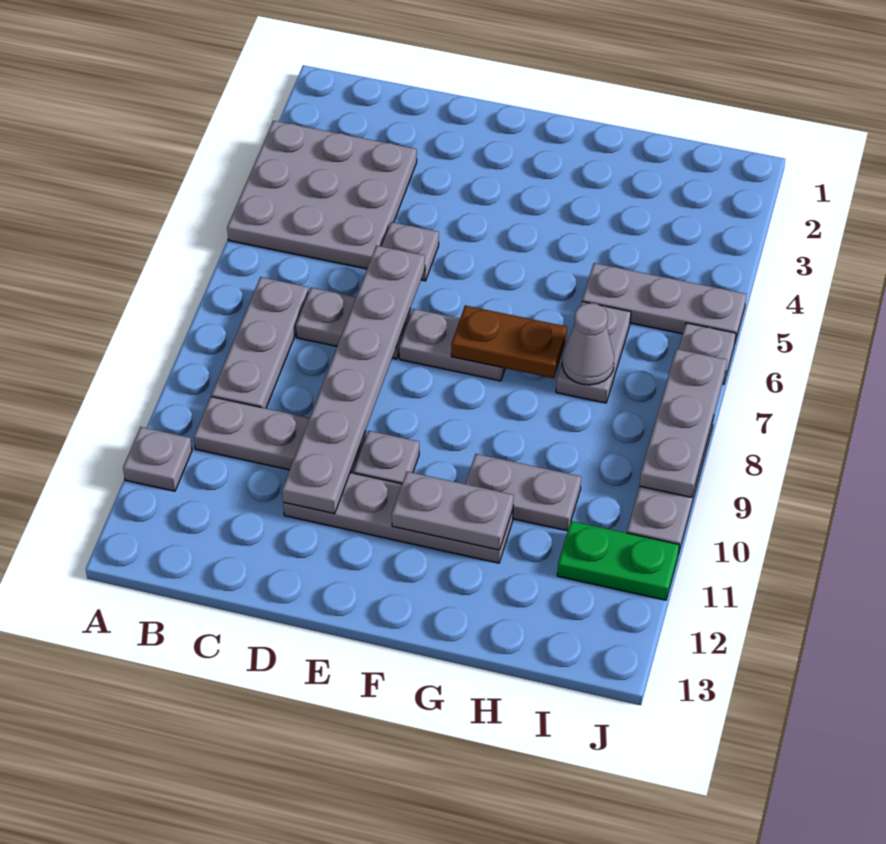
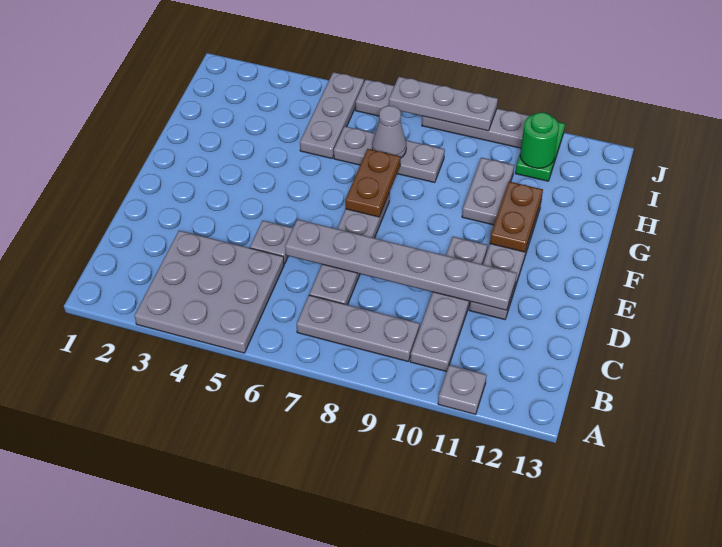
grey 1x2 plate [392,472,514,550] -> brown 1x2 plate [490,182,543,252]
grey 1x2 plate [556,302,631,403] -> grey 1x3 plate [334,126,445,183]
none -> green 1x1 round brick [520,113,559,168]

